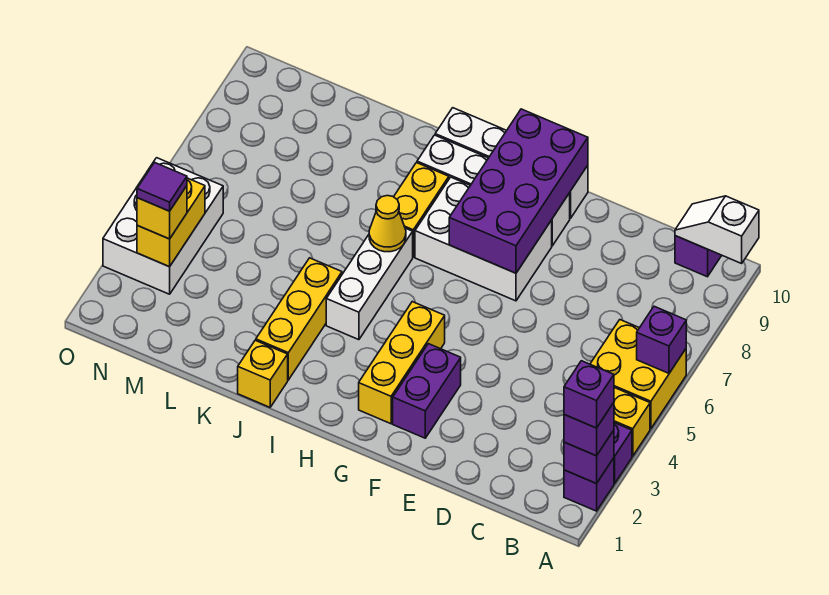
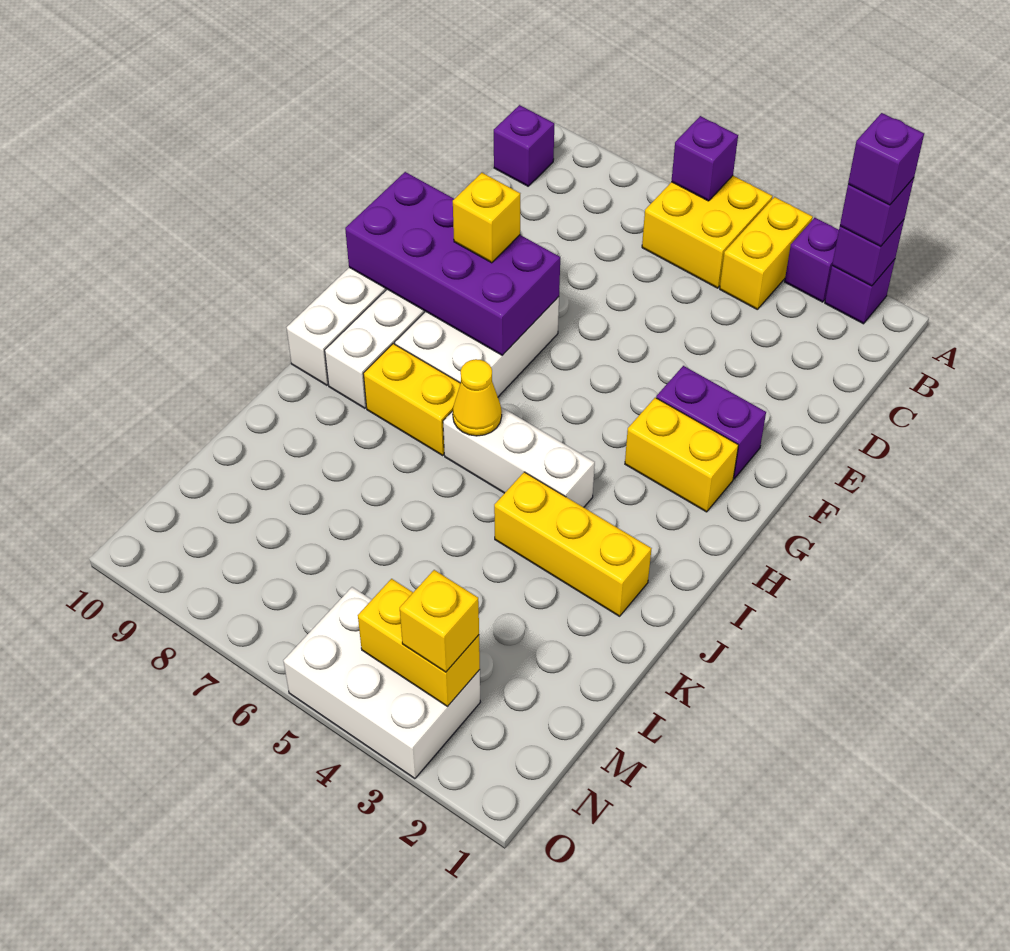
white 1x2 slope [675,196,759,263] -> none
yellow 1x3 brick [359,302,445,424] -> yellow 1x2 brick [625,398,739,512]
yellow 1x1 brick [238,340,288,407] -> yellow 1x1 brick moved to [453,173,520,263]
purple 1x1 tile [137,163,187,211] -> none

